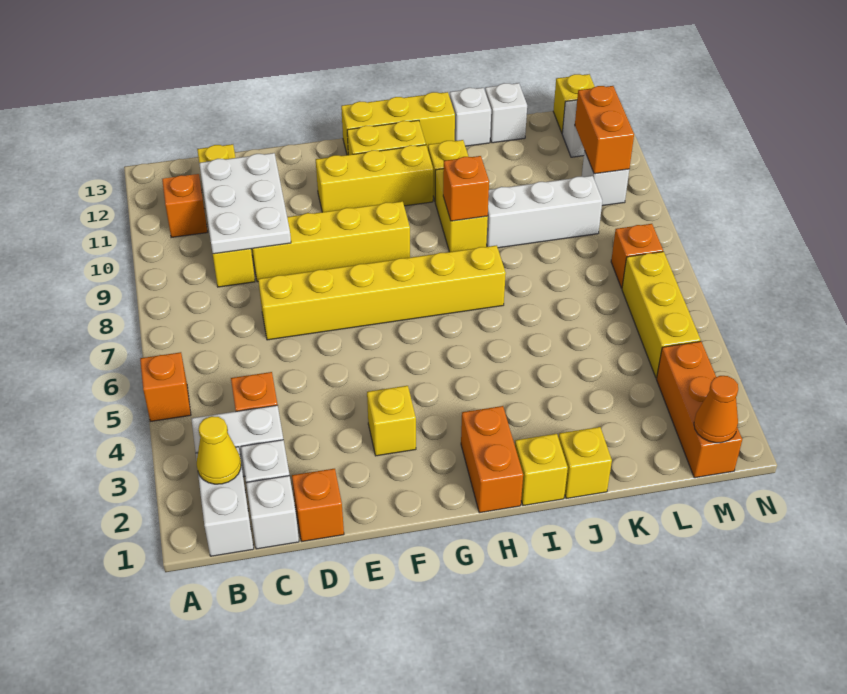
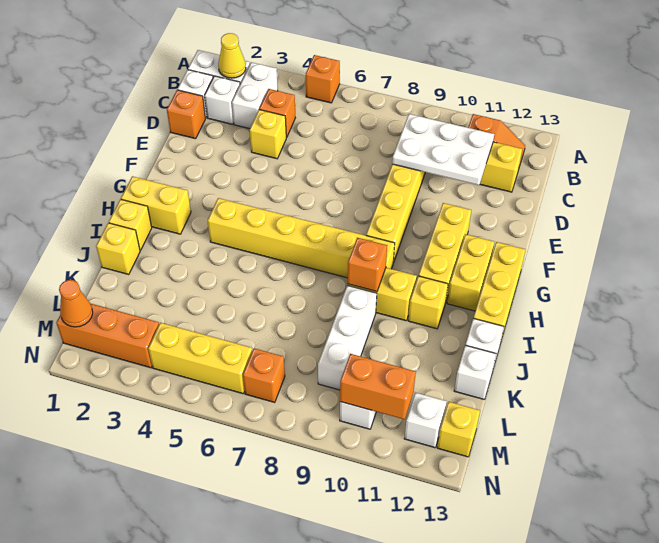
yellow 1x6 brick [258,245,506,340] -> yellow 1x6 brick turned to [208,198,395,278]
yellow 1x1 brick [367,386,416,456] -> yellow 1x1 brick moved to [250,110,287,159]
orange 1x2 brick [461,406,523,513] -> yellow 1x2 brick [121,176,191,234]

